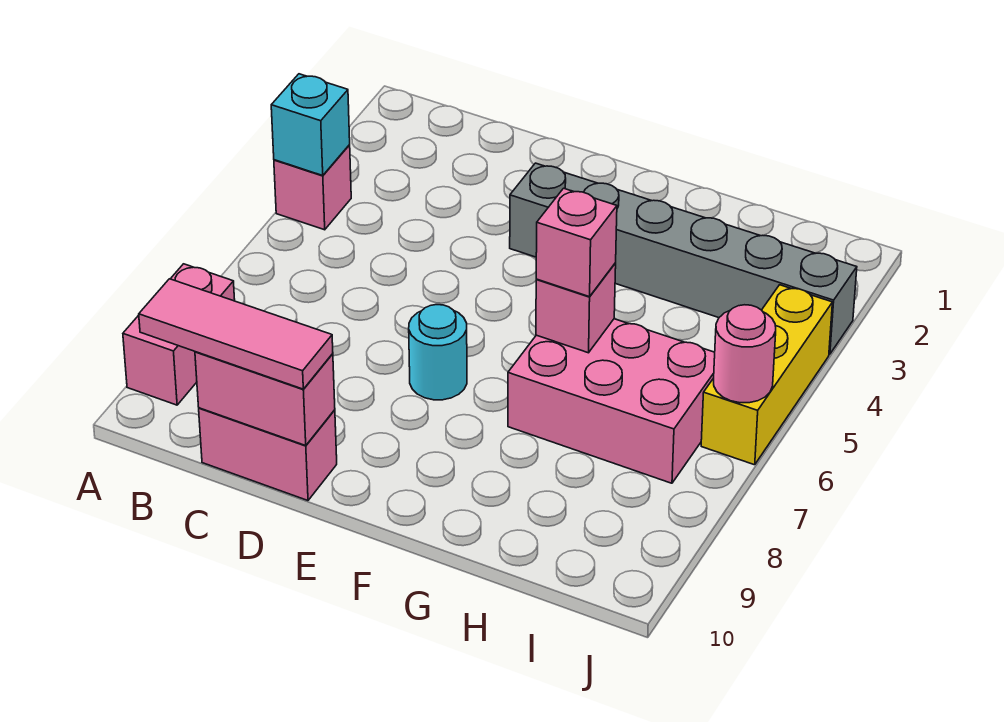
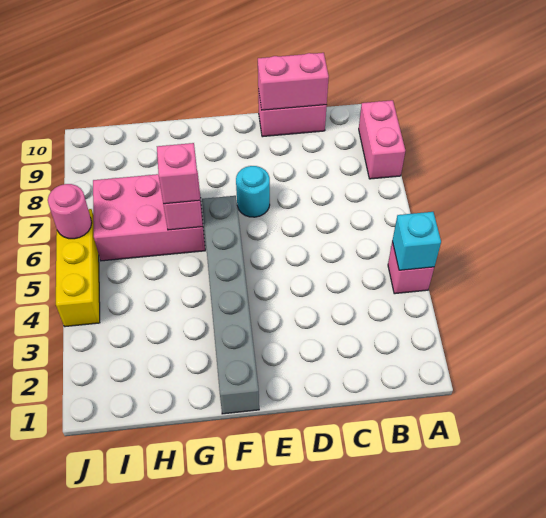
pink 1x3 tile [139,279,333,389] -> none
grey 1x6 brick [510,163,857,354] -> grey 1x6 brick turned to [202,196,259,414]

